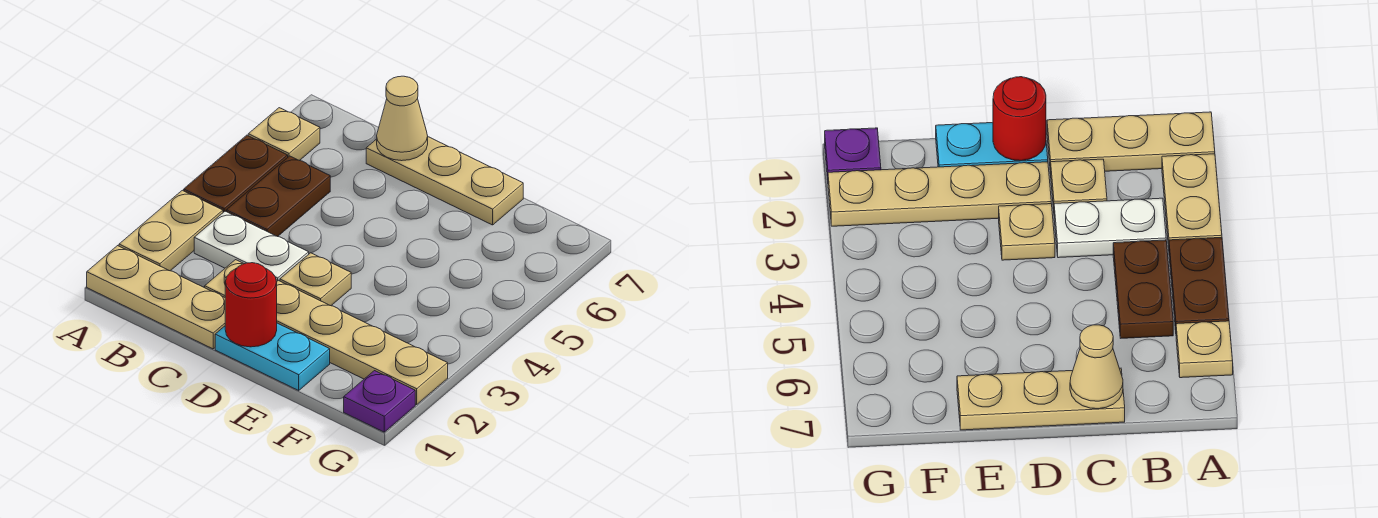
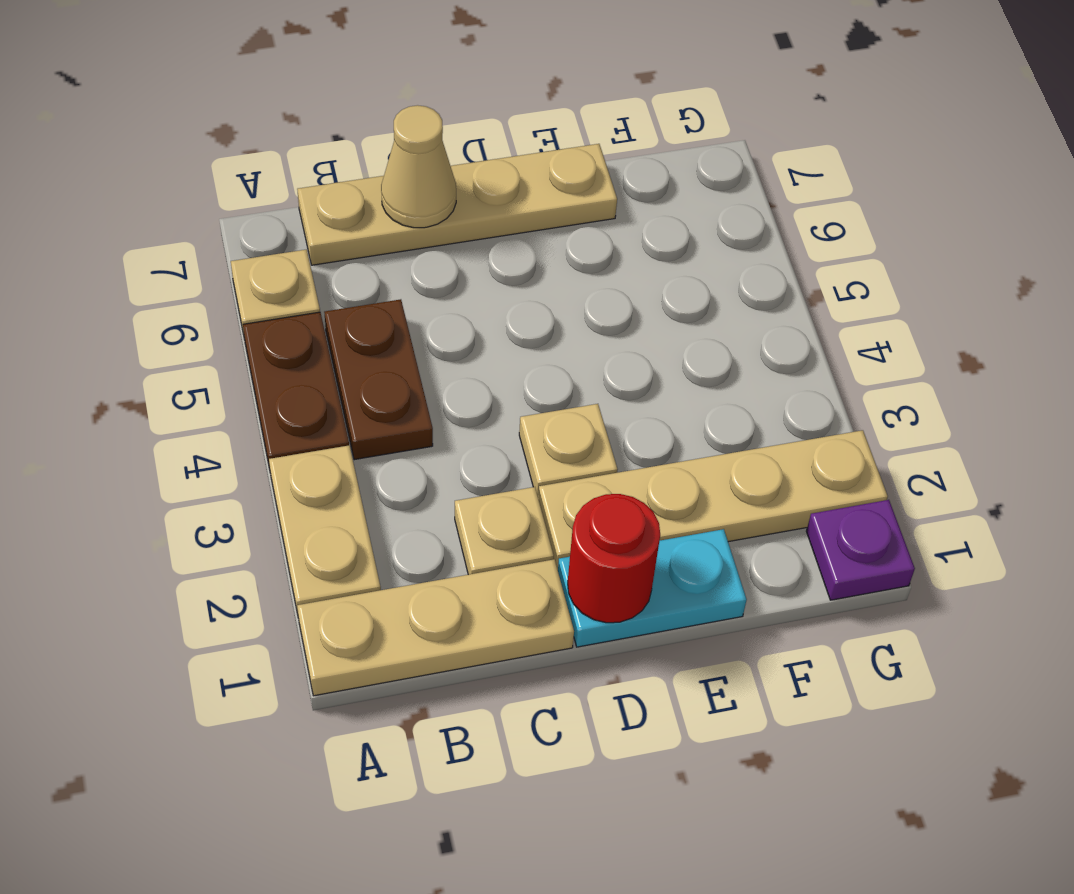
white 1x2 plate [194,211,309,282] -> none
tan 1x3 plate [366,137,523,225] -> tan 1x4 plate [297,144,617,265]

